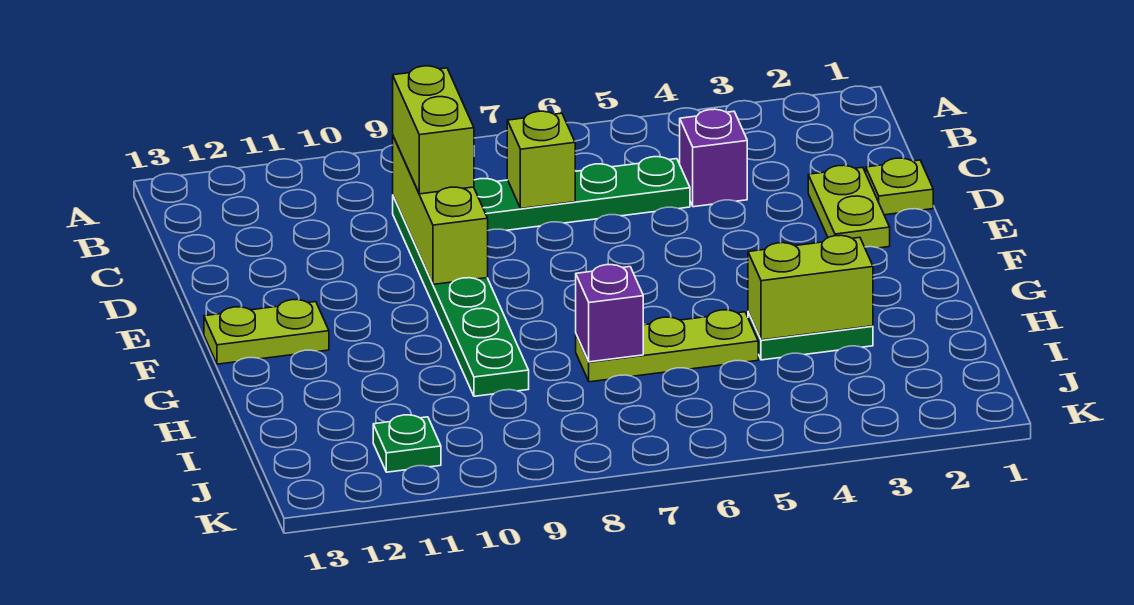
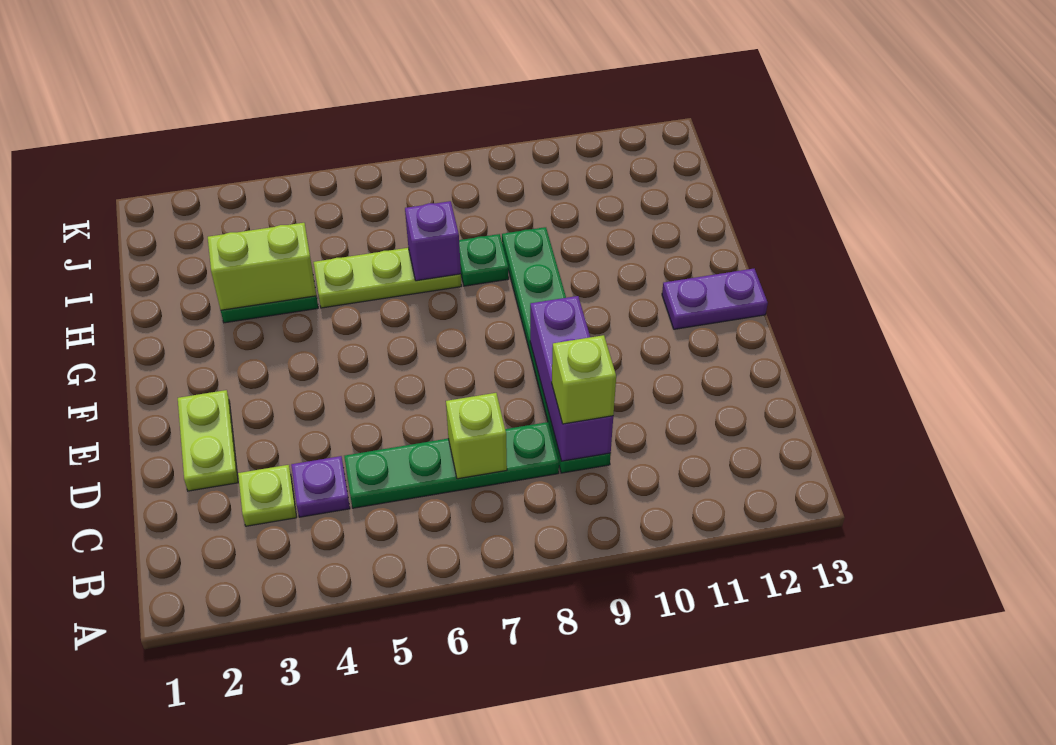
purple 1x1 brick [680,109,747,207] -> purple 1x1 plate [291,456,350,517]
lime 1x3 brick [393,136,488,284] -> purple 1x3 brick [530,296,613,461]
lime 1x2 brick [393,66,474,194] -> lime 1x1 brick [552,335,616,424]
lime 1x1 plate [866,158,933,215] -> lime 1x1 plate moved to [238,465,297,526]
lime 1x2 plate [204,300,329,364] -> purple 1x2 plate [662,269,768,329]
green 1x1 plate [373,415,441,472] -> green 1x1 plate moved to [459,234,509,286]

